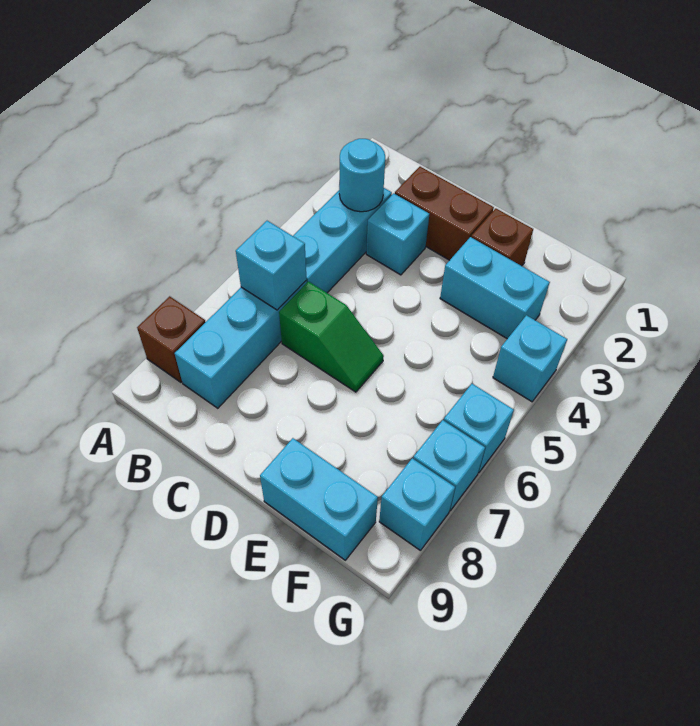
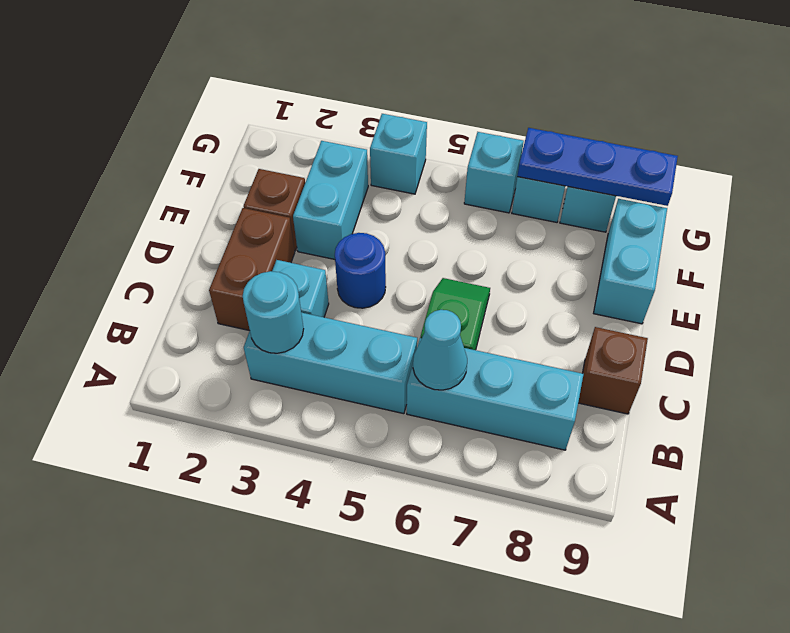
brown 1x1 brick [137,296,205,382] -> brown 1x1 brick moved to [578,327,648,414]
cyan 1x1 brick [236,221,307,310] -> cyan 1x1 cone [413,310,467,390]
none -> blue 1x1 round brick [335,233,386,308]
none -> blue 1x3 plate [517,128,678,206]

